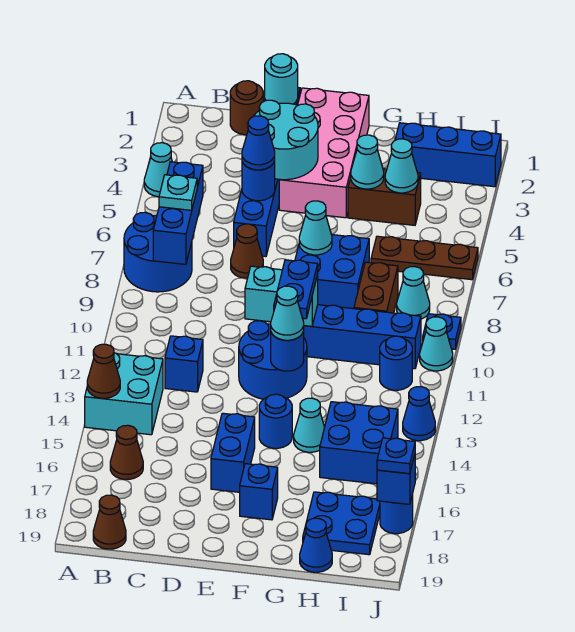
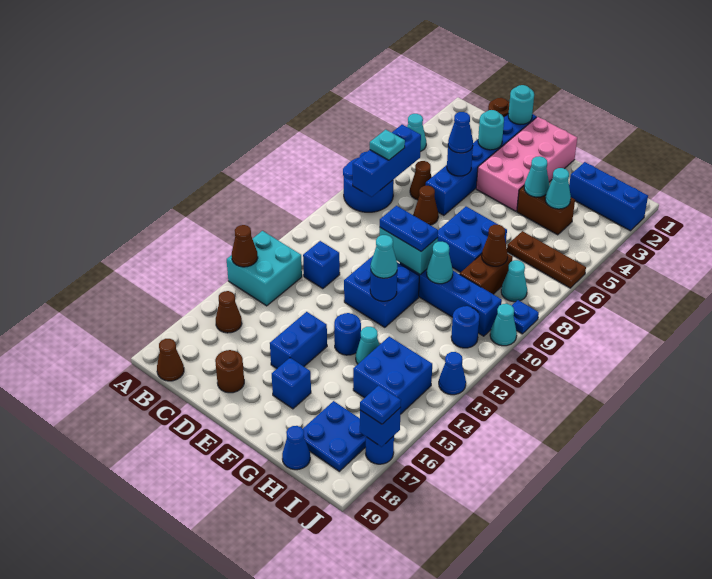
none -> brown 1x1 cone [410,161,432,200]
cyan 2x2 round brick [253,100,318,180] -> cyan 1x1 round brick [478,110,504,150]
none -> brown 1x1 round brick [215,350,244,393]
blue 2x2 round brick [239,321,307,399] -> blue 2x2 brick [344,256,419,327]
cyan 1x1 cone [299,201,332,255] -> cyan 1x1 cone moved to [427,242,453,284]
blue 1x2 plate [274,260,318,319] -> blue 1x2 plate turned to [380,206,438,251]
none -> brown 1x1 cone [482,225,508,266]

